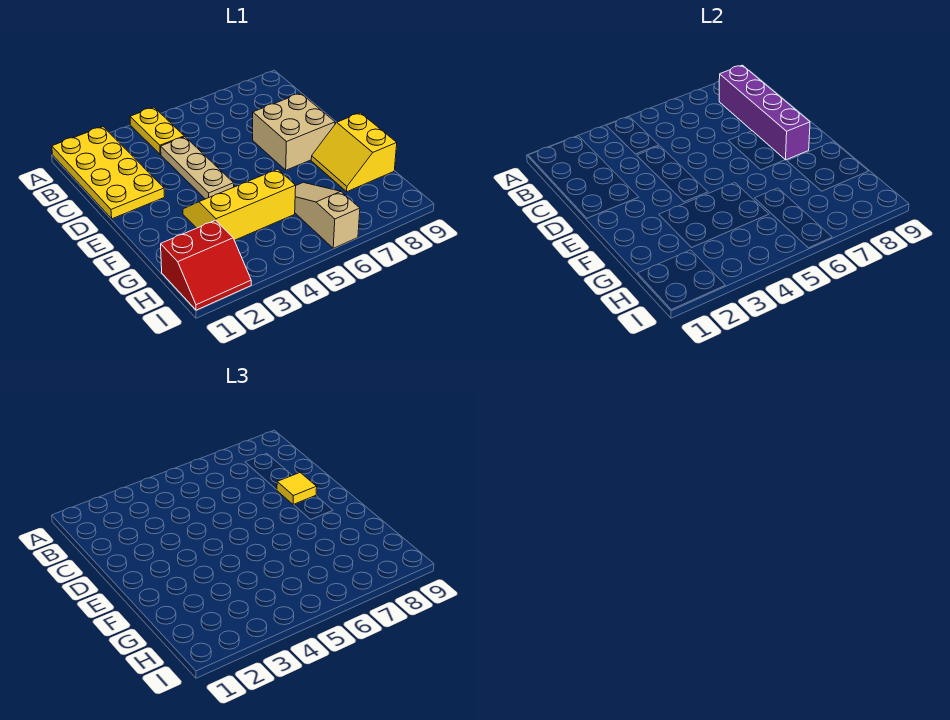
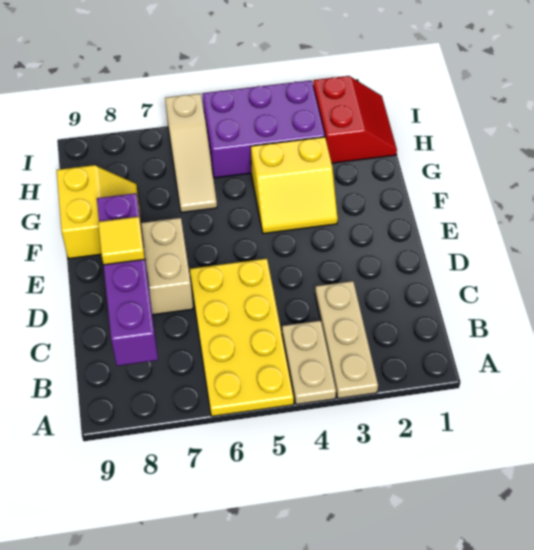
yellow 2x4 plate [52,127,165,219] -> yellow 2x4 plate moved to [190,259,294,416]
yellow 1x2 plate [130,107,184,154] -> tan 1x2 plate [282,321,336,404]
tan 1x3 plate [161,137,234,199] -> tan 1x3 plate moved to [315,281,378,398]
yellow 2x3 slope [183,169,296,240] -> yellow 2x2 slope [251,137,338,234]
red 2x2 slope [161,220,251,310] -> red 2x2 slope turned to [313,76,397,163]
none -> purple 2x3 brick [202,80,325,178]

